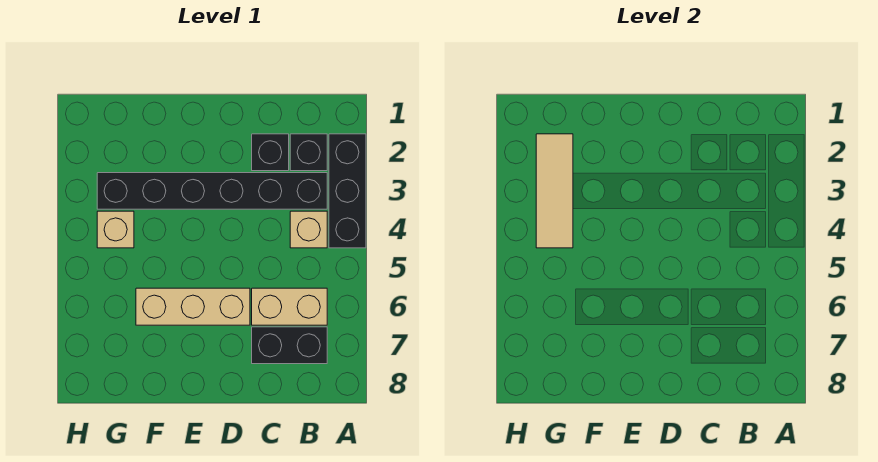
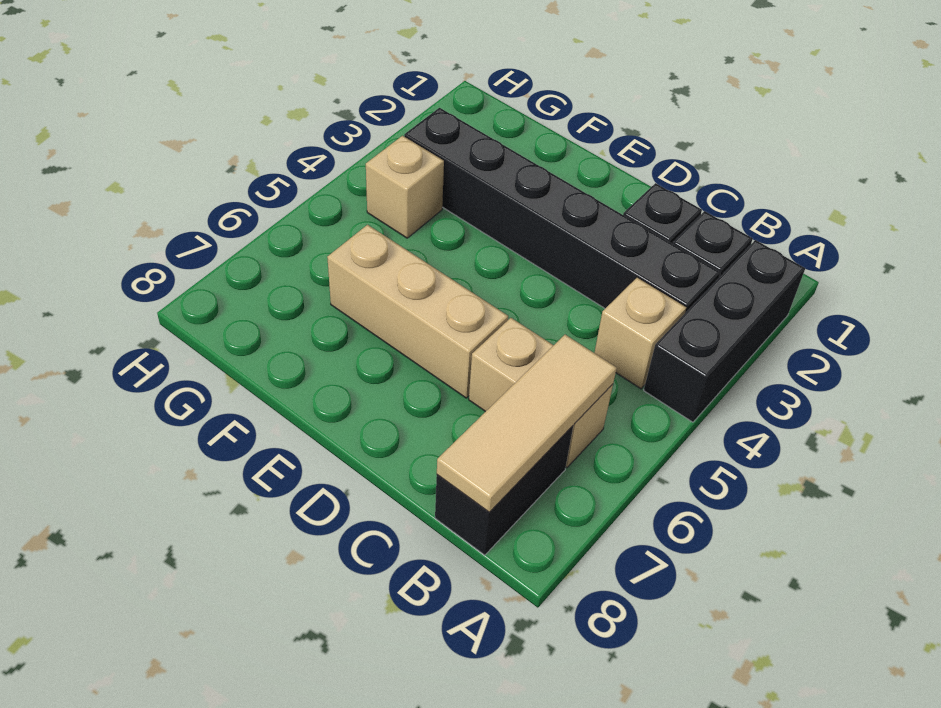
black 1x2 brick [252,327,327,364] -> black 1x2 brick turned to [435,426,573,555]
tan 1x3 tile [536,134,573,248] -> tan 1x3 tile moved to [437,335,617,512]

